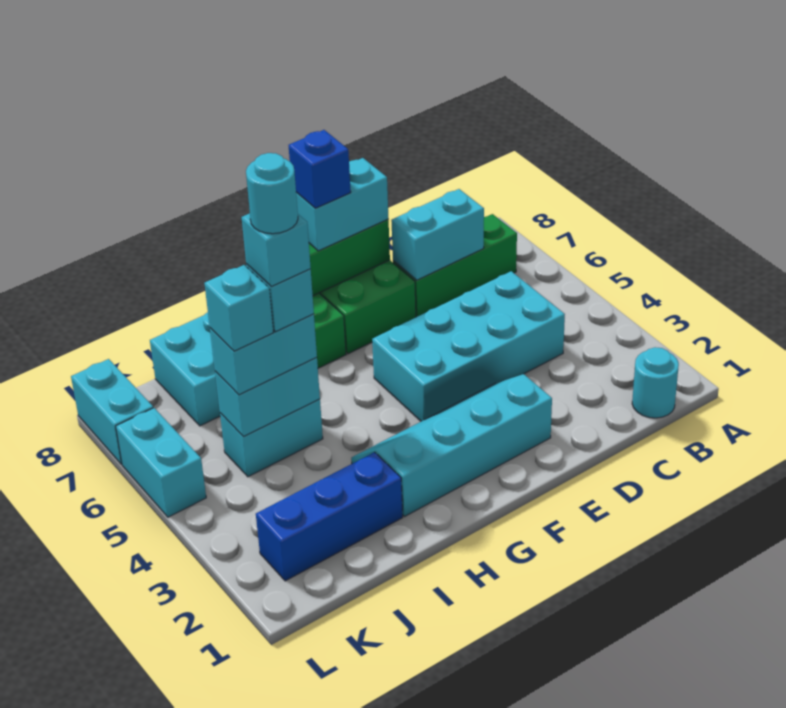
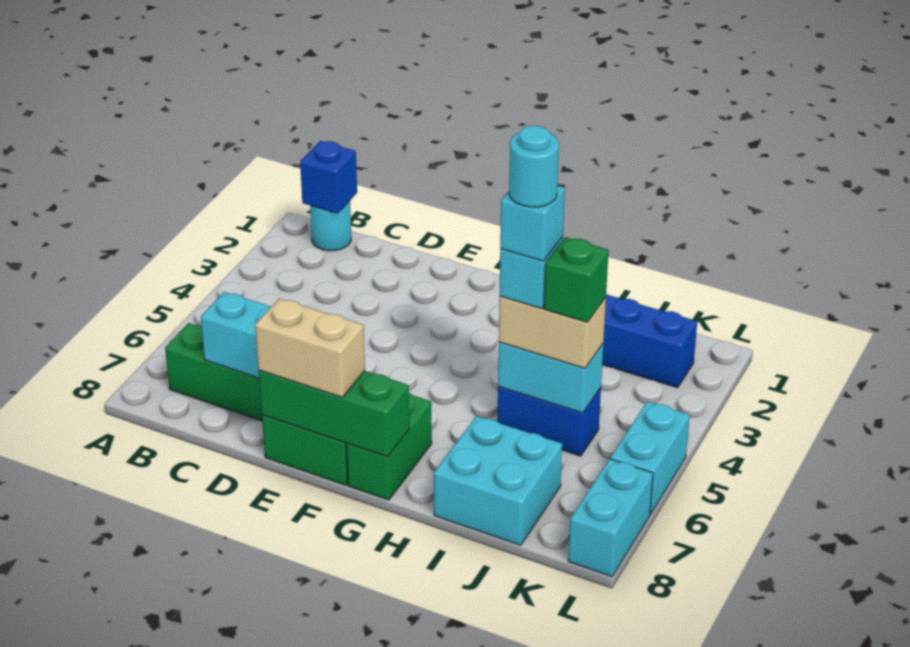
cyan 2x4 brick [372,271,565,421] -> none
cyan 2x4 slope [351,374,552,517] -> none
cyan 1x2 brick [296,158,389,251] -> tan 1x2 brick [255,298,365,397]
blue 1x1 brick [289,130,351,208] -> blue 1x1 brick moved to [300,141,357,214]
cyan 1x2 brick [220,399,323,477] -> blue 1x2 brick [497,387,601,456]
cyan 1x2 brick [210,314,317,395] -> tan 1x2 brick [499,296,606,368]
cyan 1x1 brick [204,265,273,351] -> green 1x1 brick [544,237,609,322]

